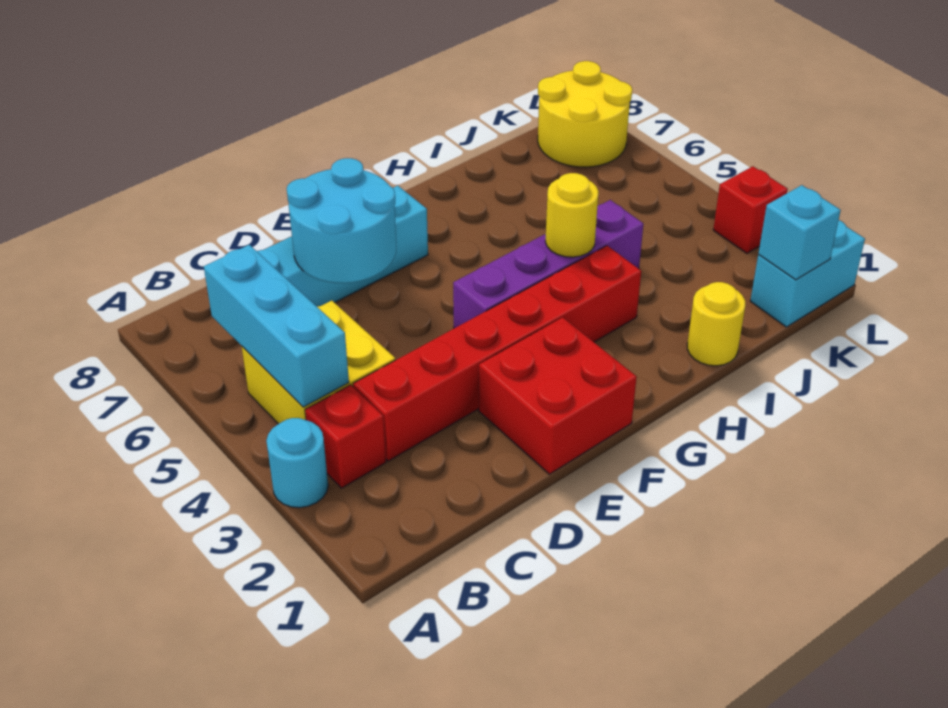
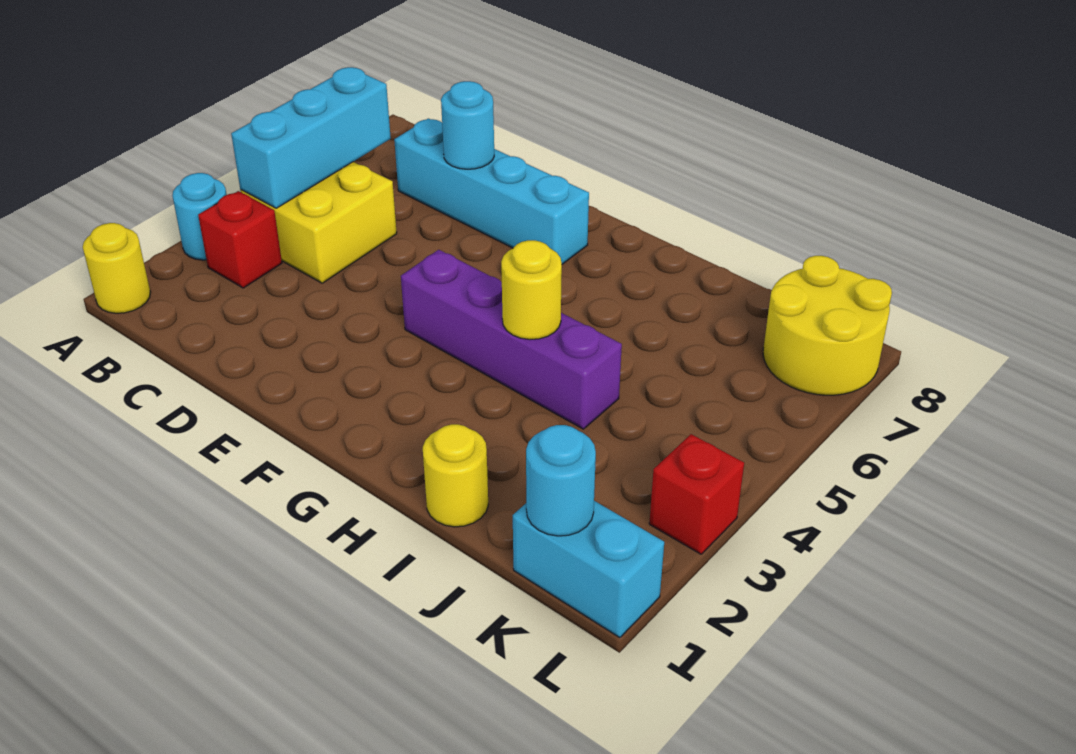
none -> yellow 1x1 round brick [83,223,150,313]
red 1x6 brick [353,246,641,461] -> none
cyan 2x2 round brick [287,158,396,283] -> cyan 1x1 round brick [441,81,494,169]
red 2x2 brick [479,317,637,474] -> none
cyan 1x1 brick [758,185,841,280] -> cyan 1x1 round brick [526,425,596,536]

